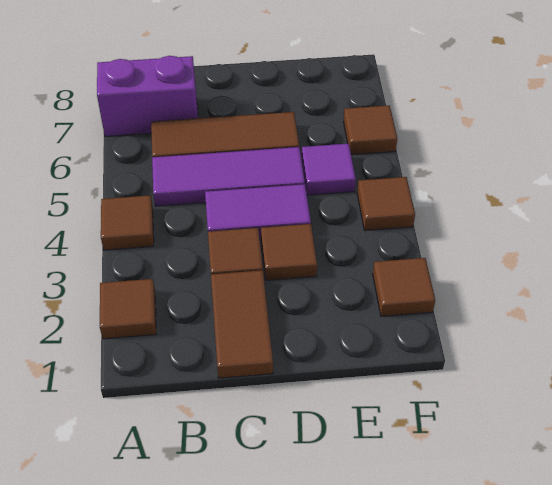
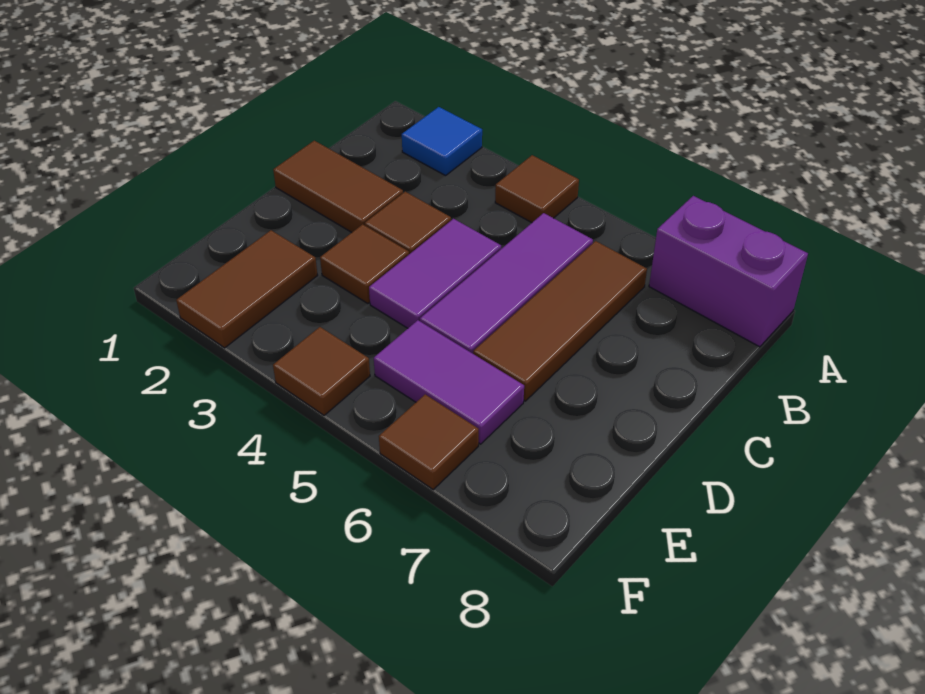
brown 1x1 tile [100,279,156,339] -> blue 1x1 tile [402,107,482,176]
purple 1x2 brick [97,56,198,136] -> purple 1x2 brick turned to [649,196,808,347]
purple 1x1 tile [302,144,356,195] -> purple 1x2 tile [374,320,524,444]
brown 1x1 tile [373,258,435,317] -> brown 1x2 tile [176,230,318,348]

